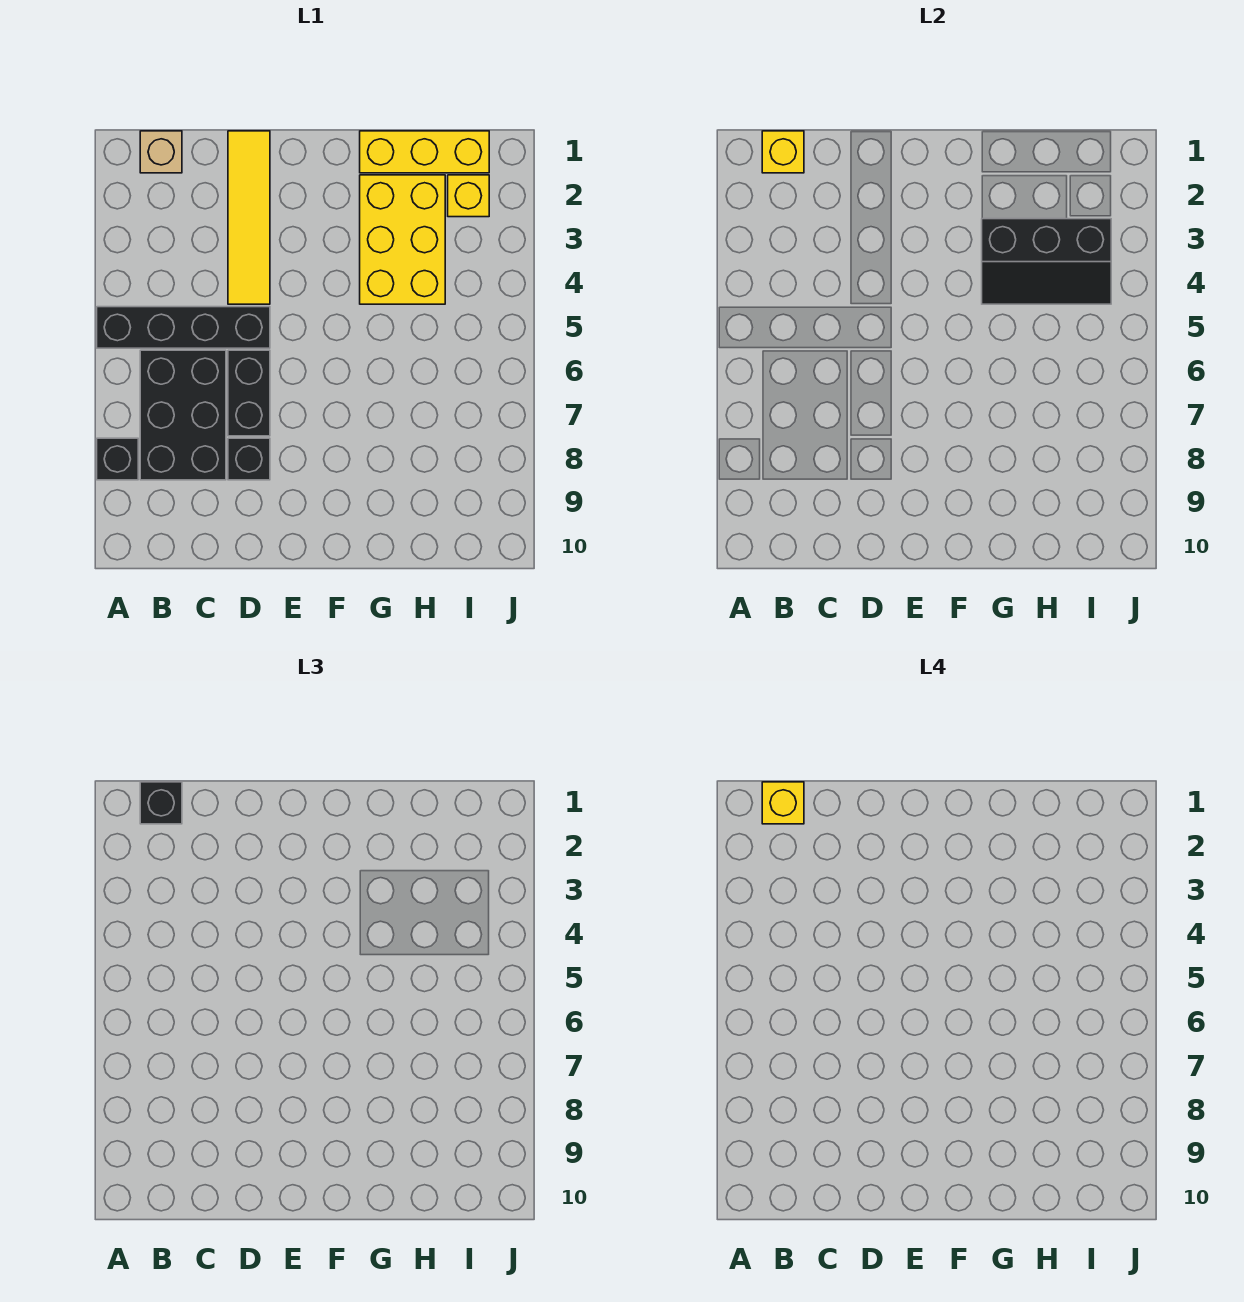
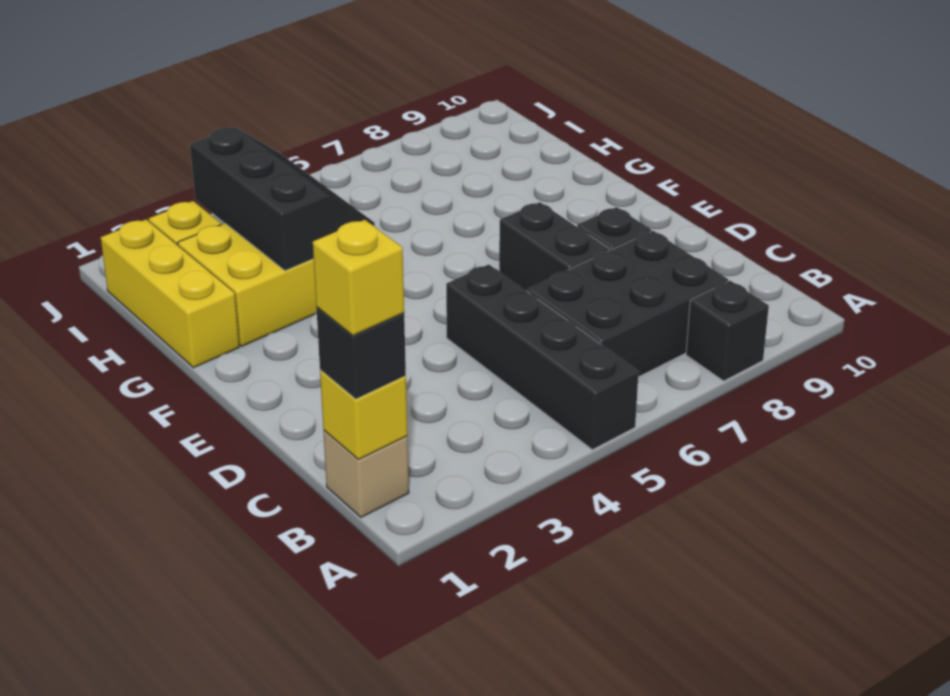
yellow 1x4 tile [228,131,270,304] -> none
black 1x2 brick [228,350,270,436] -> black 1x2 brick turned to [499,202,610,291]

